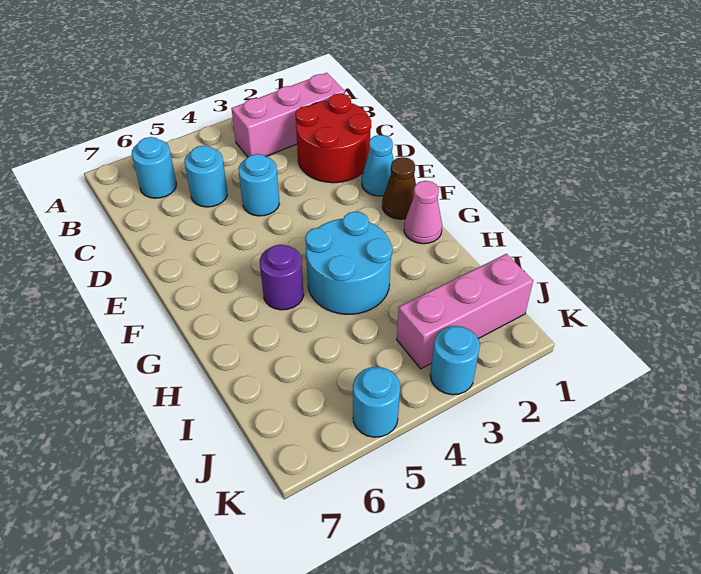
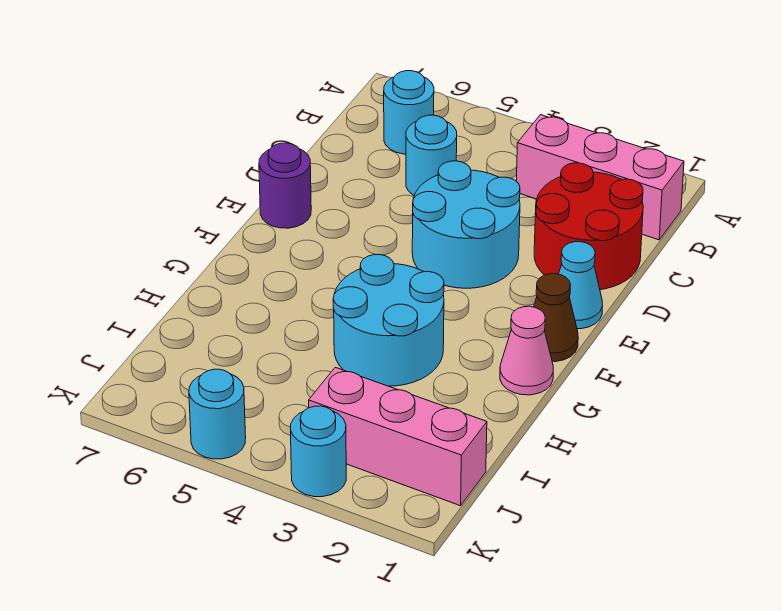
cyan 1x1 round brick [239,154,279,216] -> cyan 2x2 round brick [412,161,520,288]
purple 1x1 round brick [260,244,304,310] -> purple 1x1 round brick moved to [259,143,311,228]

